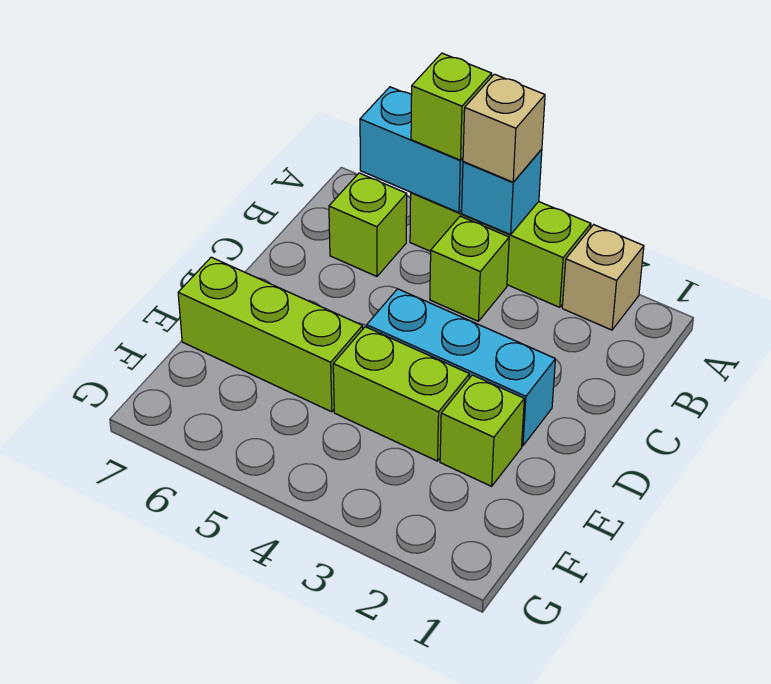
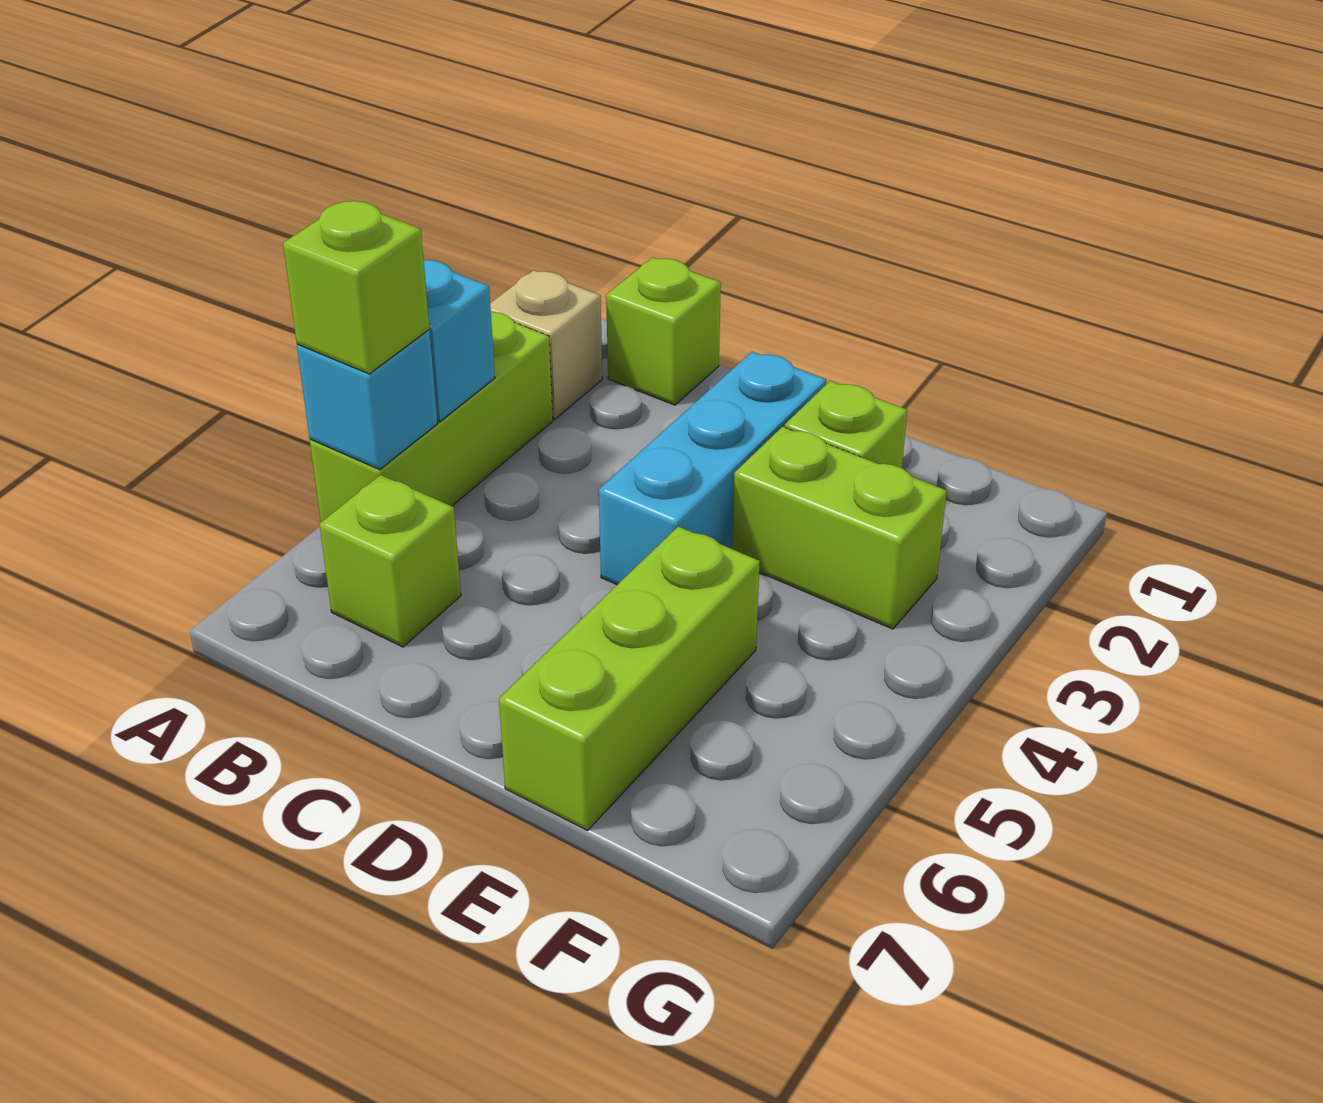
tan 1x1 brick [463,74,545,182] -> none
cyan 1x2 brick [360,87,463,213] -> cyan 1x1 brick [297,330,438,470]
lime 1x1 brick [430,216,509,321] -> lime 1x1 brick moved to [606,258,721,405]
lime 1x2 brick [333,327,469,461] -> lime 1x2 brick turned to [732,427,947,629]

